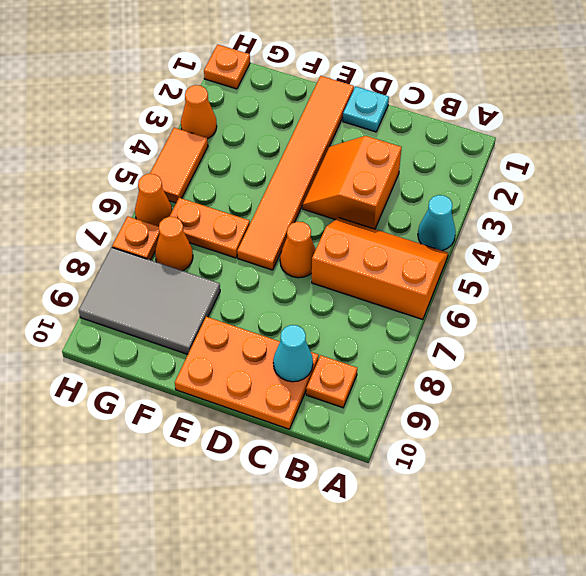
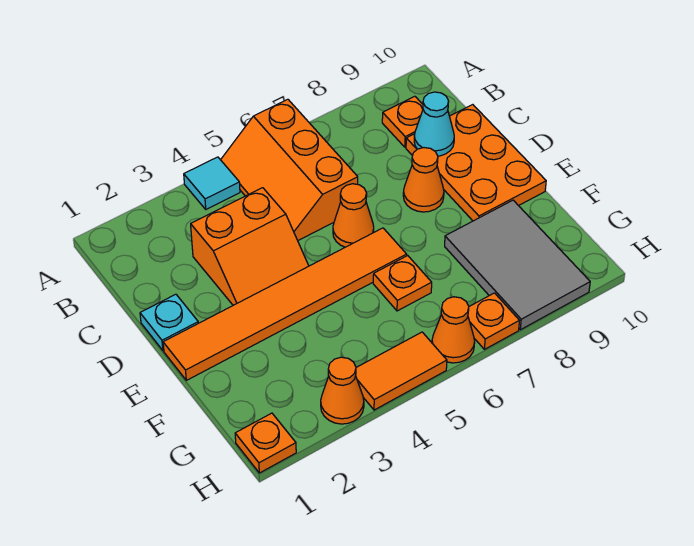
cyan 1x1 cone [418,195,456,251] -> cyan 1x1 tile [184,157,240,209]
orange 1x2 plate [169,198,250,258] -> orange 1x1 plate [373,256,432,311]
orange 1x1 cone [155,217,193,271] -> orange 1x1 cone moved to [403,148,444,212]

